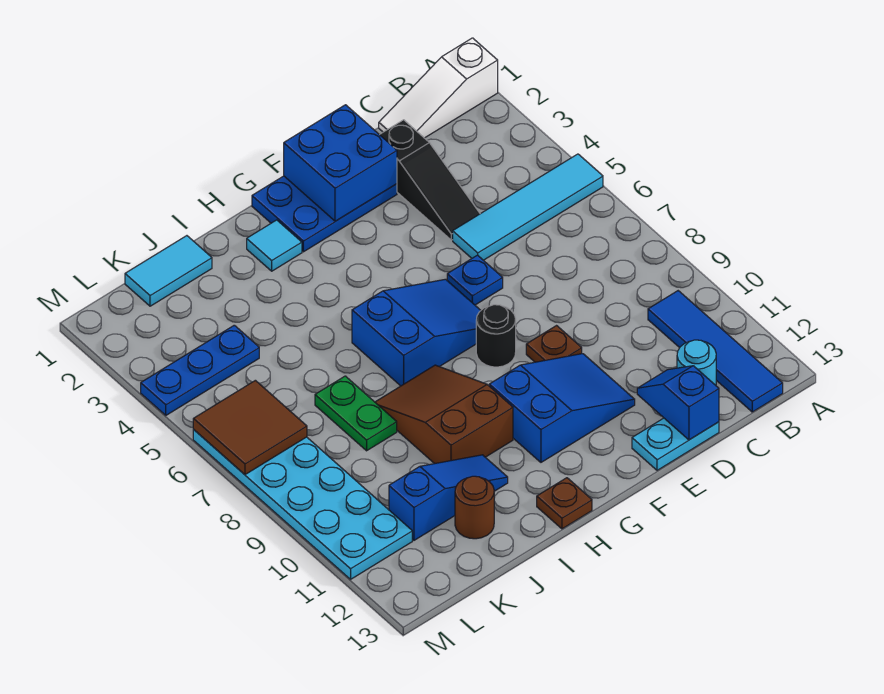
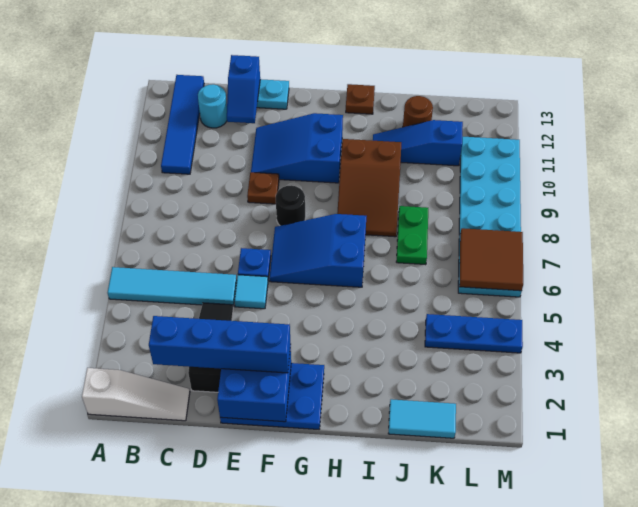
none -> blue 1x4 brick [149,316,291,373]
cyan 1x1 tile [247,220,302,271] -> cyan 1x1 tile moved to [234,275,268,309]

